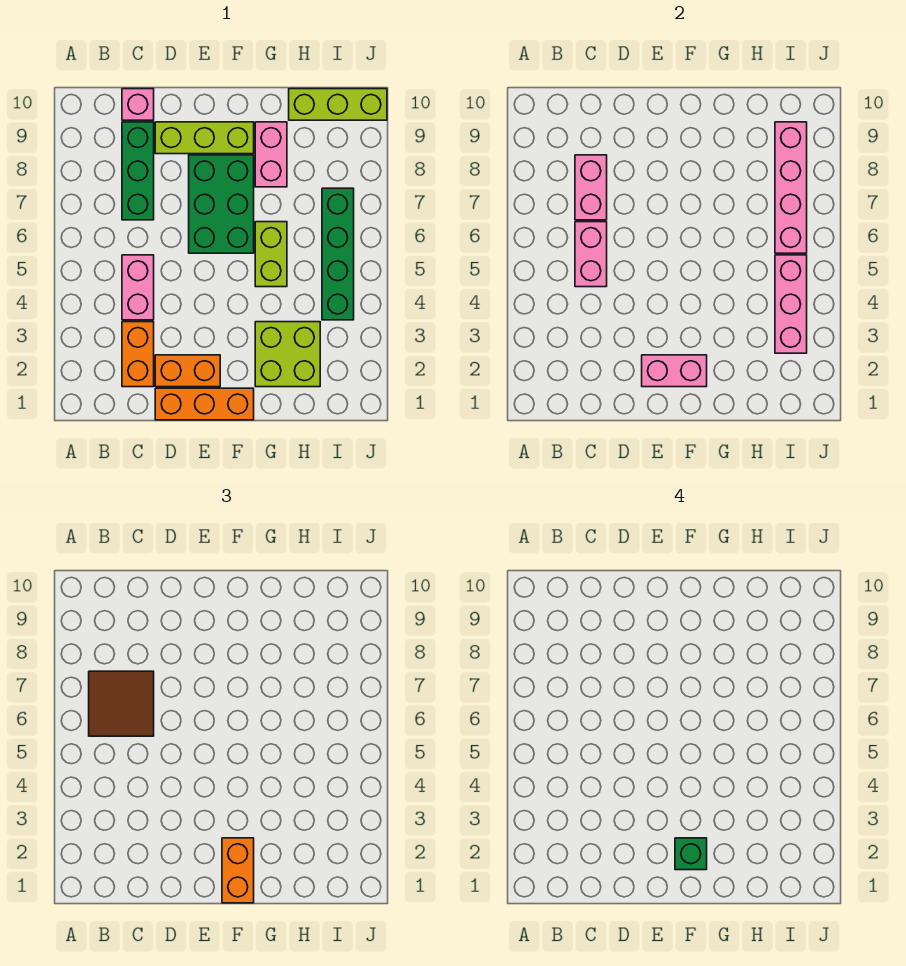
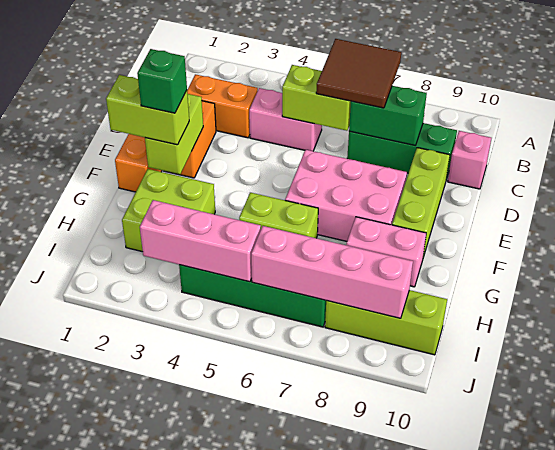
pink 1x2 brick [575,222,607,287] -> lime 1x2 brick [282,65,351,131]
pink 1x2 brick [575,155,607,220] -> green 1x2 brick [349,86,427,146]
pink 1x2 brick [642,355,707,387] -> lime 1x2 brick [145,94,203,175]
green 2x3 brick [189,155,254,253] -> pink 2x3 brick [285,150,407,241]
orange 1x2 brick [222,838,254,903] -> lime 1x2 brick [106,75,189,145]
lime 1x3 brick [289,89,387,120] -> lime 1x3 brick turned to [325,290,447,355]

